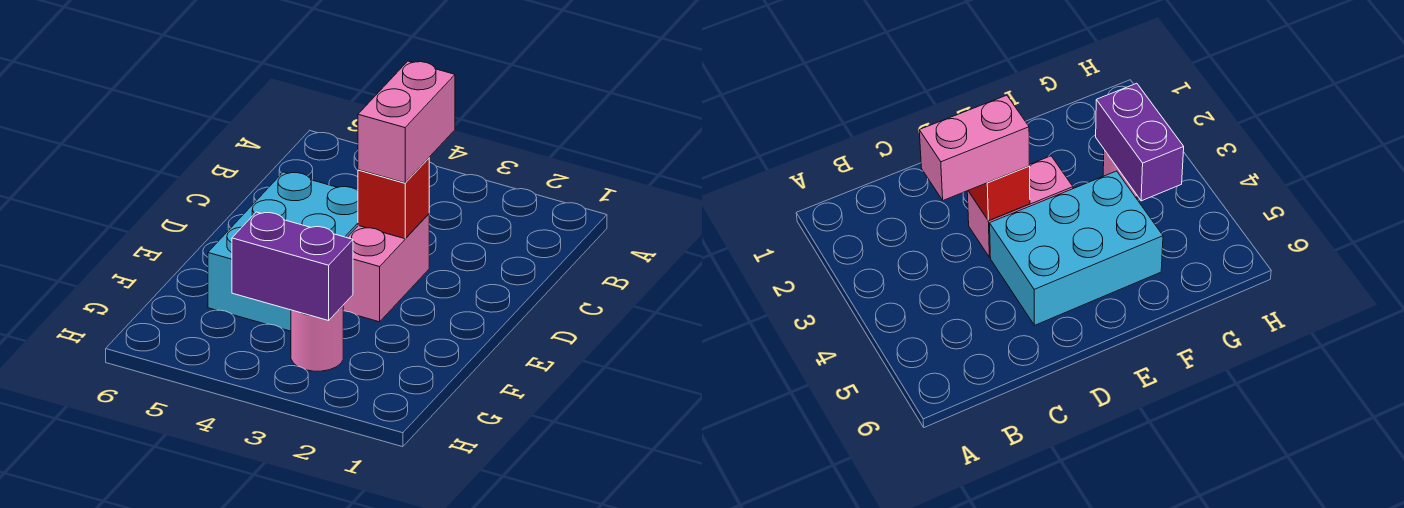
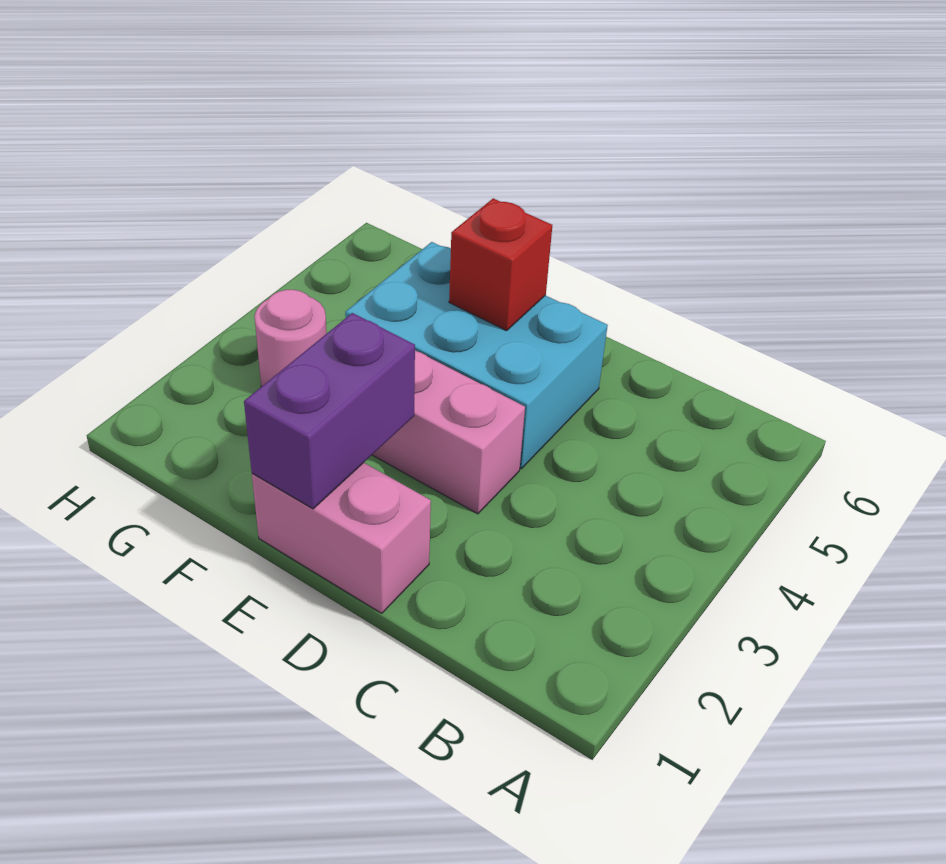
pink 1x2 brick [358,61,455,183] -> pink 1x2 brick moved to [252,463,431,613]
red 1x1 brick [358,158,429,239] -> red 1x1 brick moved to [449,198,552,331]
purple 1x2 brick [232,212,353,321] -> purple 1x2 brick moved to [244,313,415,509]

